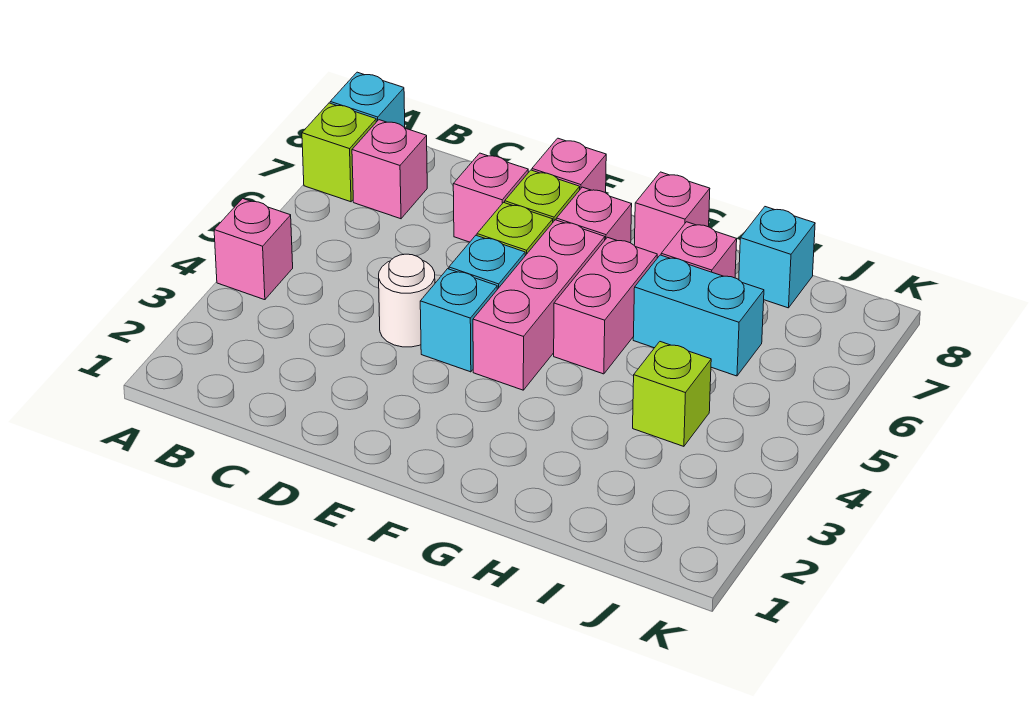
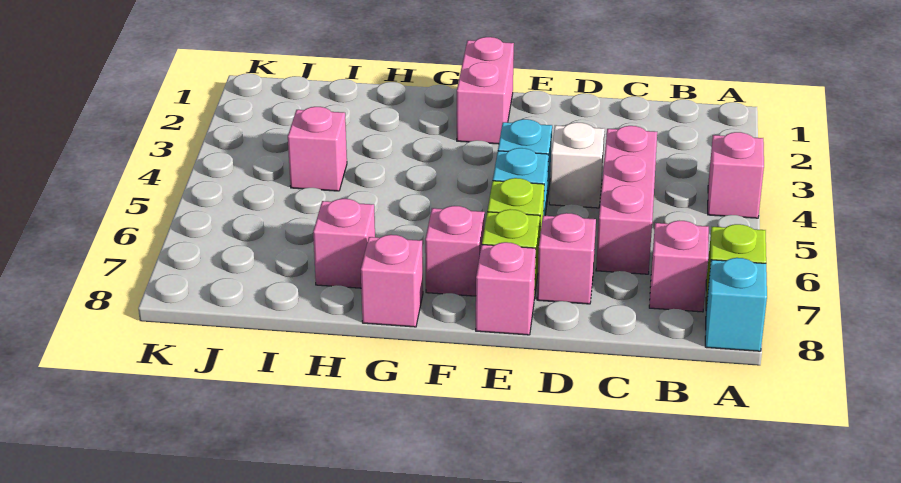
white 1x1 round brick [379,254,435,347] -> white 1x1 brick [549,122,605,208]
pink 1x3 brick [473,220,605,390] -> pink 1x3 brick moved to [596,126,657,274]
pink 1x2 brick [554,237,657,374] -> pink 1x2 brick moved to [457,37,514,144]
cyan 1x2 brick [633,255,764,376] -> none
lime 1x1 brick [633,342,711,446] -> pink 1x1 brick [288,107,347,191]
cyan 1x1 brick [739,207,815,308] -> none

